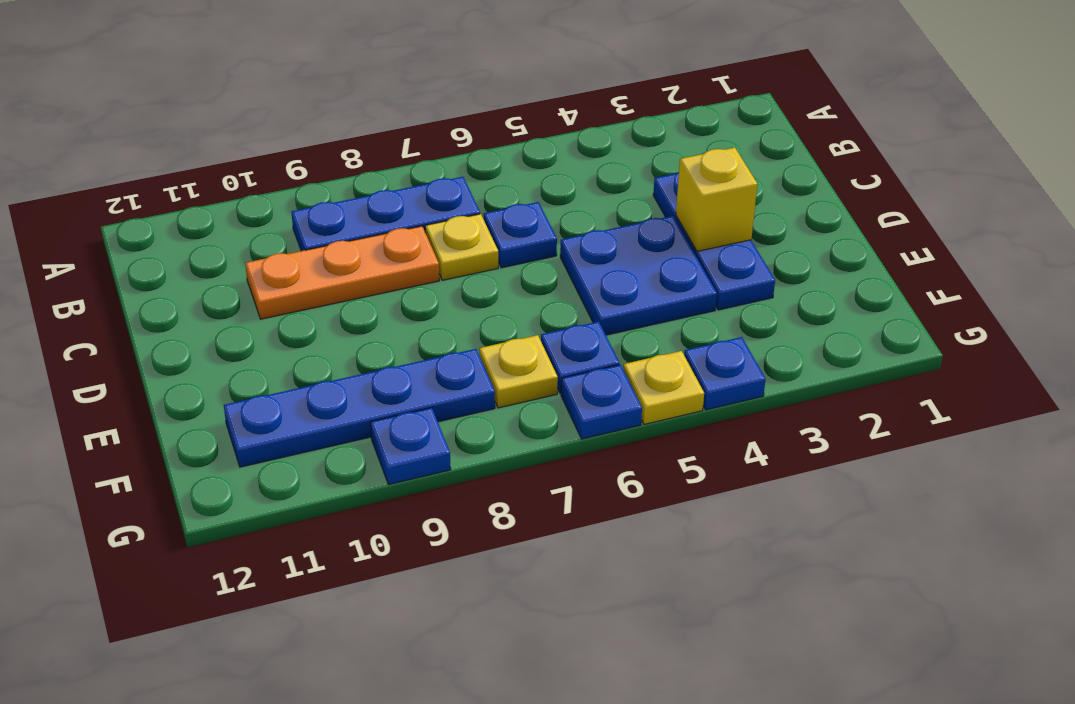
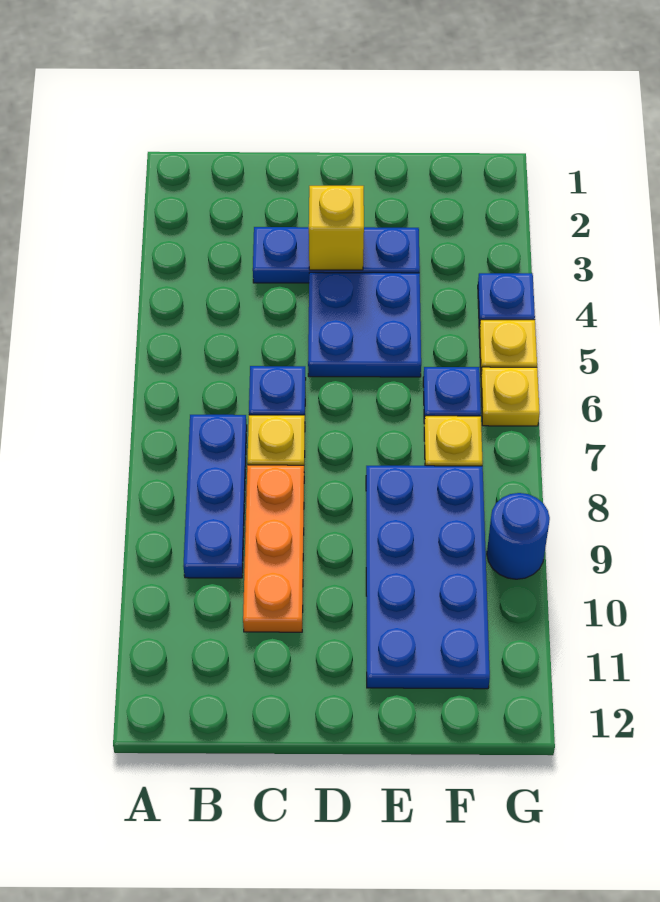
blue 1x4 plate [224,349,495,467] -> blue 2x4 plate [366,466,490,689]
blue 1x1 plate [561,365,642,439] -> yellow 1x1 plate [481,367,540,426]
blue 1x1 plate [370,408,451,484] -> blue 1x1 round brick [487,493,550,579]

